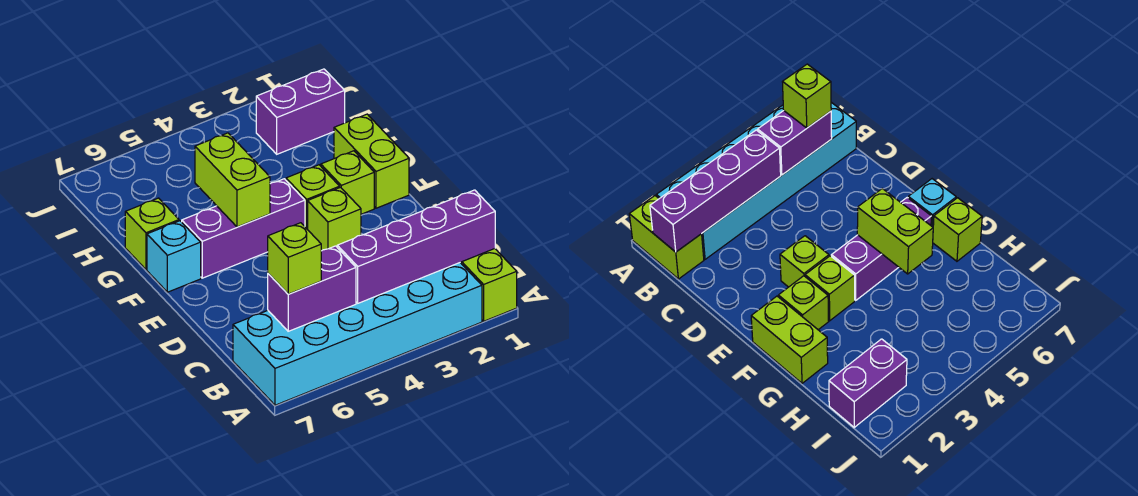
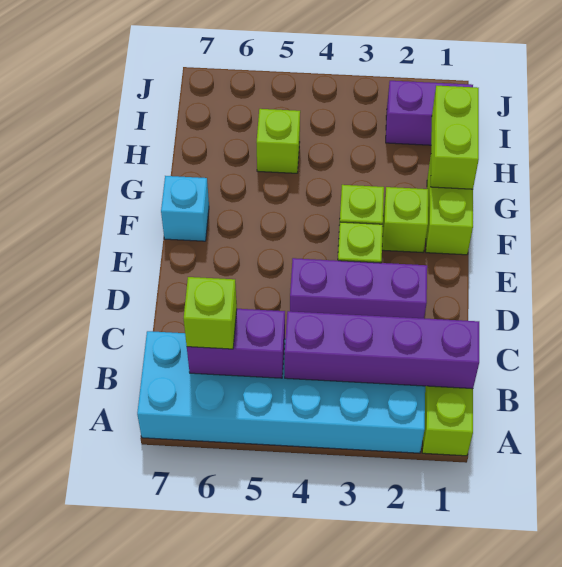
purple 1x3 brick [182,179,305,278] -> purple 1x3 brick moved to [290,258,427,318]
lime 1x2 brick [195,133,270,227] -> lime 1x2 brick moved to [431,86,479,189]
lime 1x1 brick [125,198,179,270] -> lime 1x1 brick moved to [256,109,300,173]

